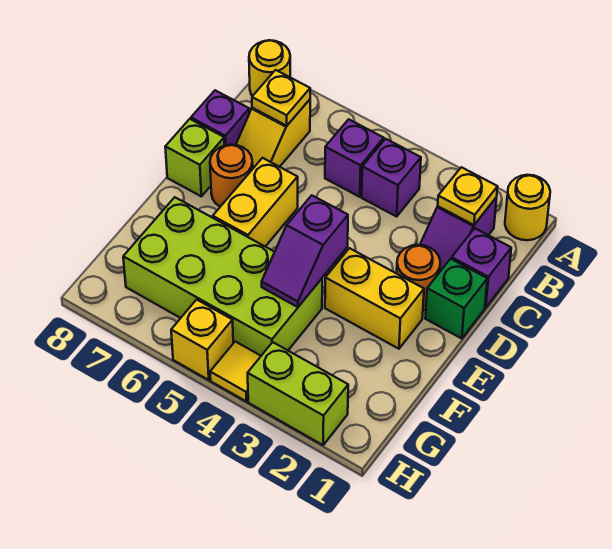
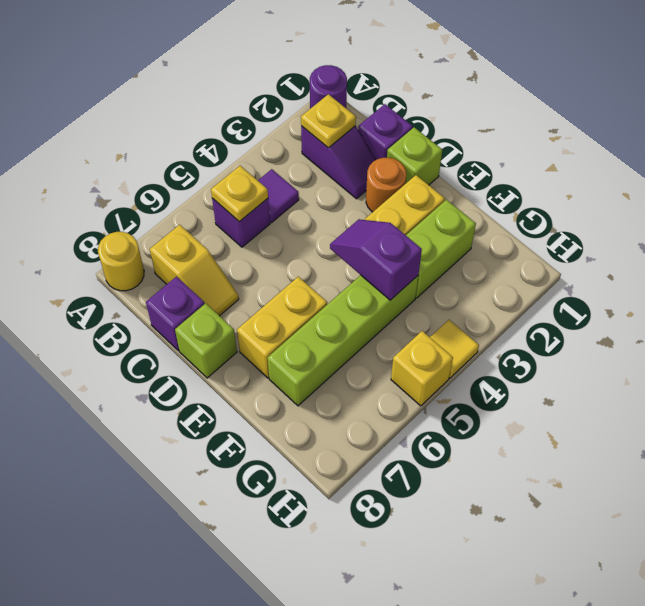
yellow 1x1 round brick [505,175,550,240] -> purple 1x1 round brick [310,65,347,109]
purple 1x1 brick [362,139,421,217] -> purple 1x1 tile [258,169,299,223]
yellow 1x1 plate [252,70,310,126] -> yellow 1x1 plate moved to [211,166,268,222]
green 1x1 brick [425,259,487,339] -> lime 1x1 brick [387,127,442,185]
yellow 1x2 brick [213,158,298,247] -> yellow 1x2 brick turned to [237,277,327,378]
orange 1x1 round brick [210,145,253,207] -> none
purple 1x2 slope [262,195,348,307] -> purple 1x2 slope turned to [330,219,422,300]
lime 2x4 brick [123,197,322,356] -> lime 1x4 brick [268,275,418,406]
lime 1x2 brick [248,342,348,445] -> lime 1x2 brick moved to [406,200,476,298]

